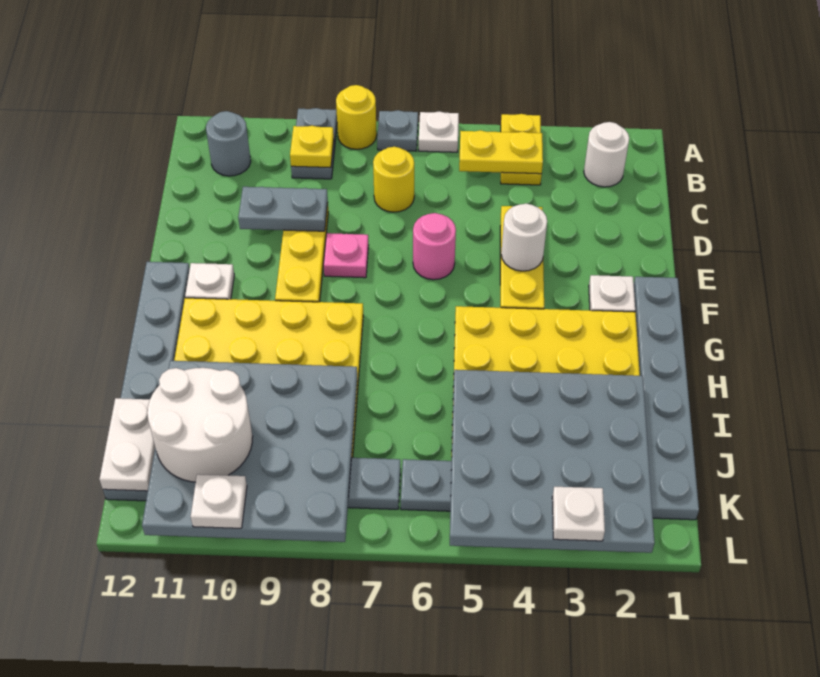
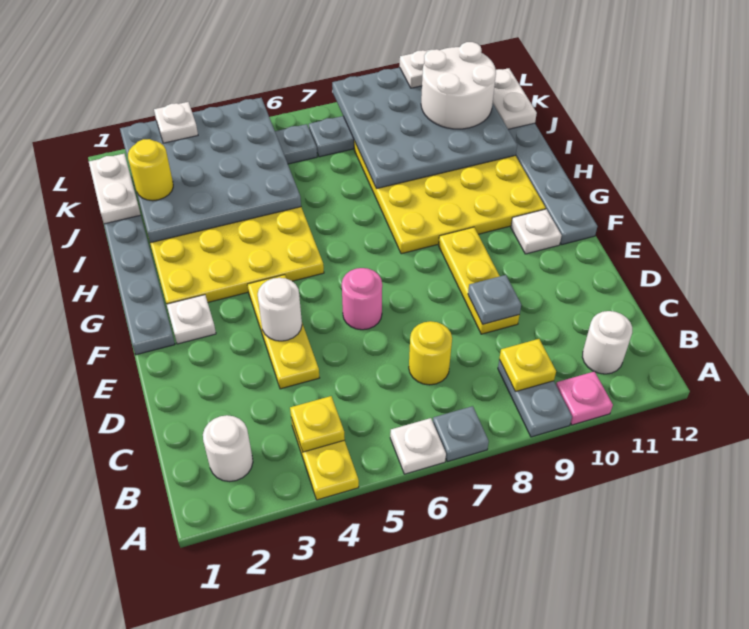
yellow 1x1 round brick [336,85,377,149] -> yellow 1x1 round brick moved to [128,139,173,201]
yellow 1x2 plate [459,130,543,174] -> yellow 1x1 plate [290,396,345,452]
grey 1x1 round brick [206,111,251,176] -> white 1x1 round brick [582,311,632,374]
grey 1x2 plate [238,187,328,231] -> grey 1x1 plate [468,275,521,324]
pink 1x1 plate [324,233,369,278] -> pink 1x1 plate moved to [556,371,613,425]
none -> white 1x2 plate [89,154,141,224]

